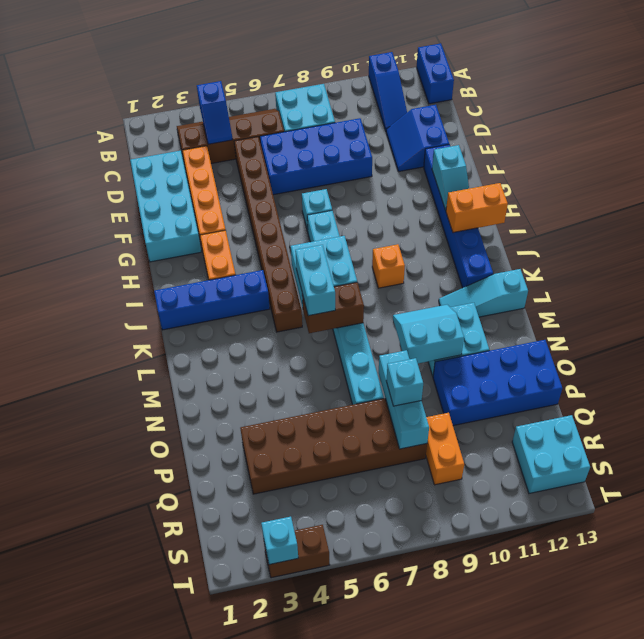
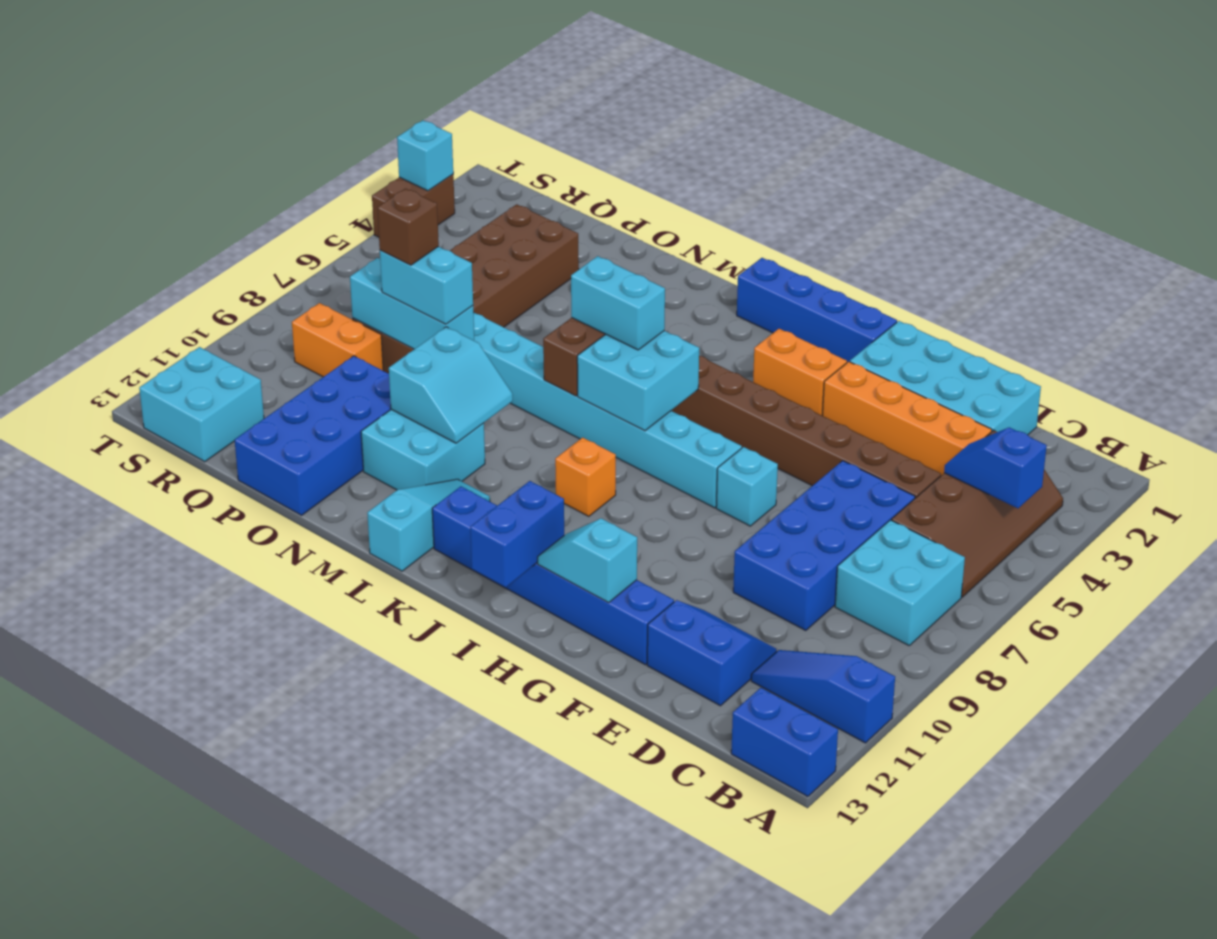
orange 1x2 brick [446,183,508,232] -> blue 1x2 brick [470,481,564,587]
blue 1x4 brick [154,270,270,330] -> blue 1x4 brick turned to [737,258,897,362]
cyan 1x1 brick [386,358,423,406] -> cyan 1x2 brick [380,247,473,324]
none -> brown 1x1 brick [377,189,439,265]

